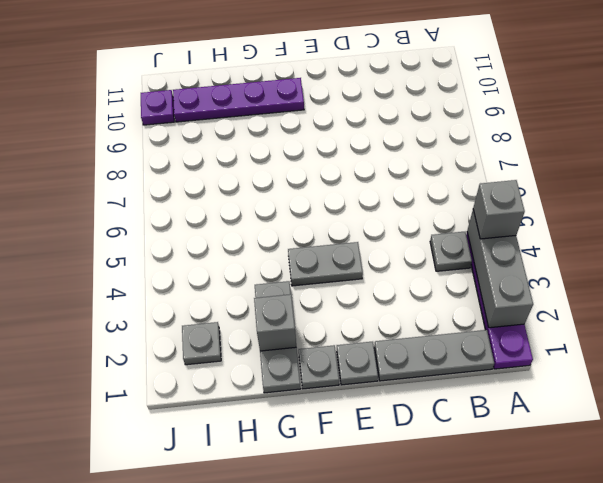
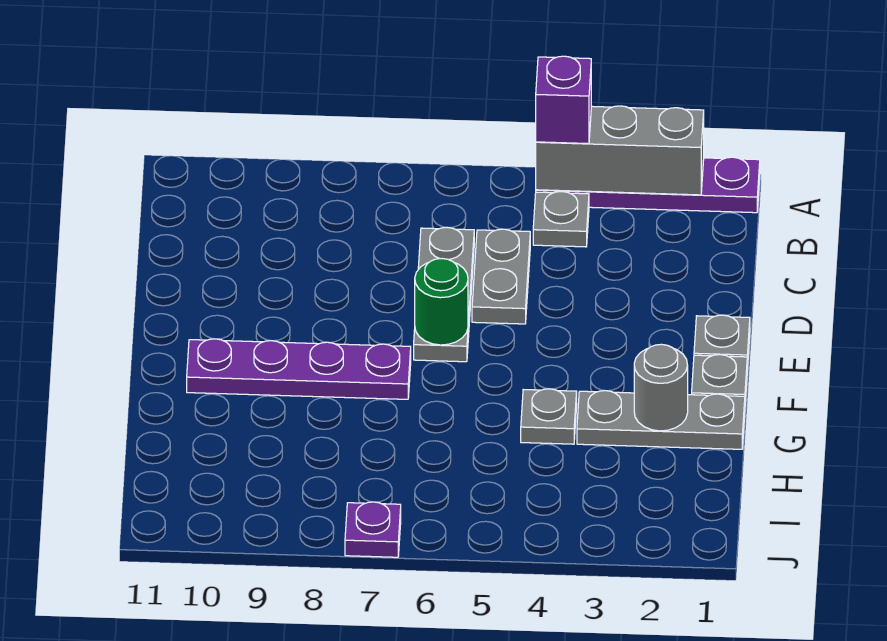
grey 1x1 brick [473,180,525,239] -> purple 1x1 brick [536,56,591,144]
grey 1x3 plate [374,330,494,381] -> grey 1x3 plate moved to [414,227,474,362]
grey 1x2 plate [288,242,363,286] -> grey 1x2 plate moved to [472,229,530,324]
none -> green 1x1 round brick [415,259,468,345]
purple 1x4 plate [173,78,304,122] -> purple 1x4 plate turned to [187,339,411,399]
grey 1x1 brick [254,294,296,351] -> grey 1x1 round brick [634,344,688,431]
grey 1x1 plate [182,322,221,365] -> grey 1x1 plate moved to [521,389,577,444]
purple 1x1 plate [141,90,174,125] -> purple 1x1 plate moved to [345,502,401,557]

